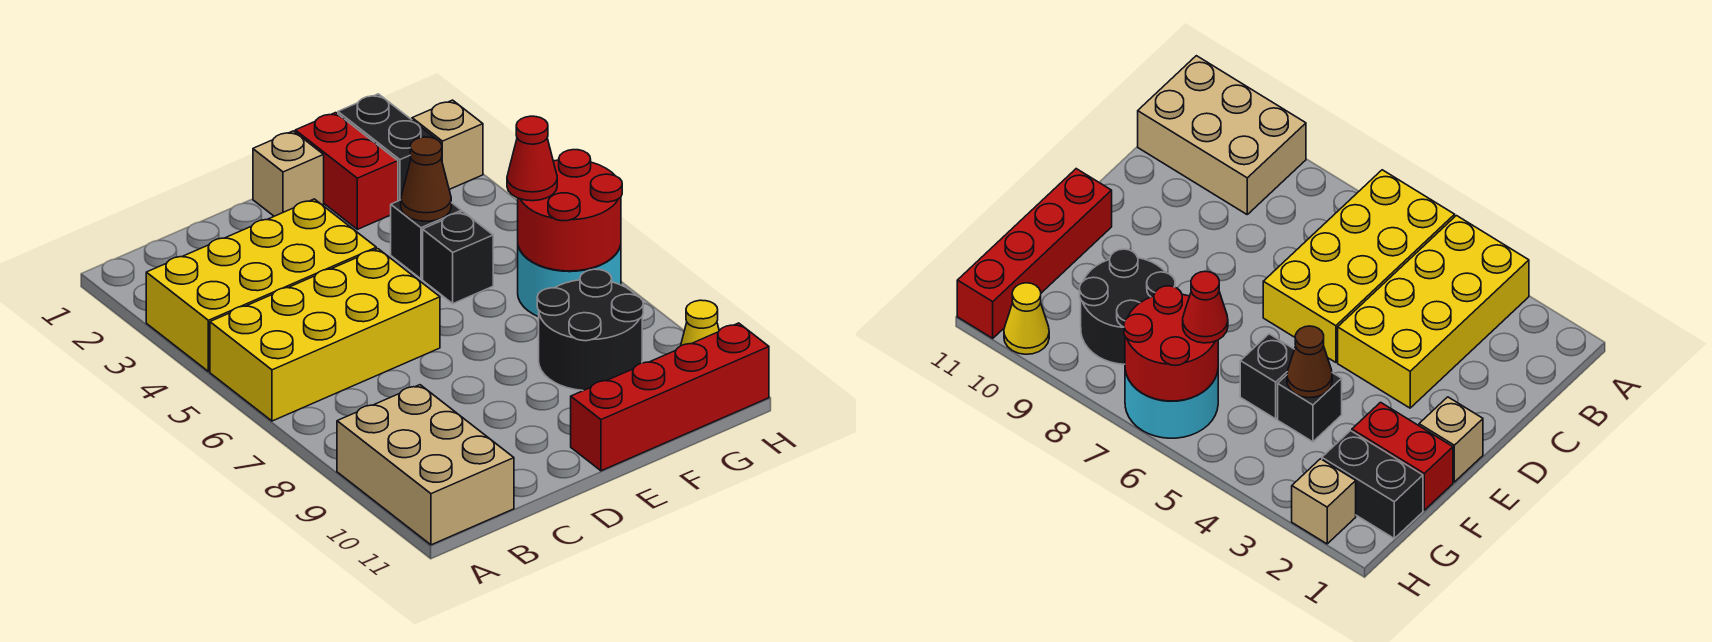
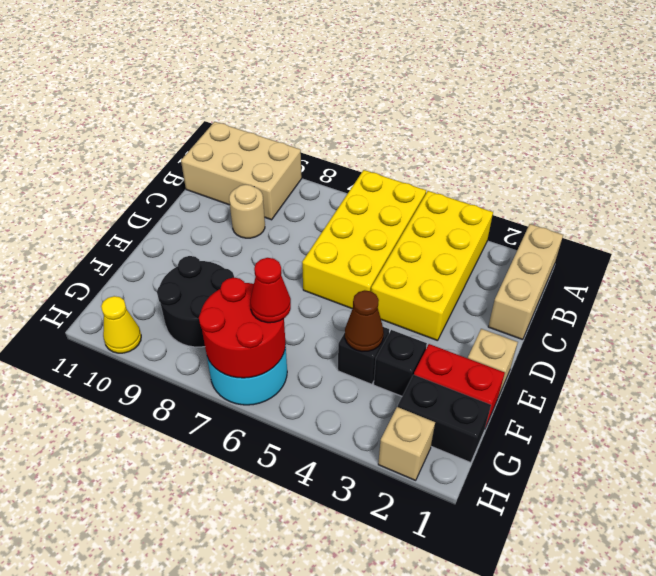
none -> tan 1x3 brick [488,224,563,340]
none -> tan 1x1 round brick [229,184,265,238]
red 1x4 brick [571,323,769,471] -> none
black 1x1 brick [423,212,493,304] -> black 1x1 brick moved to [374,330,427,396]

